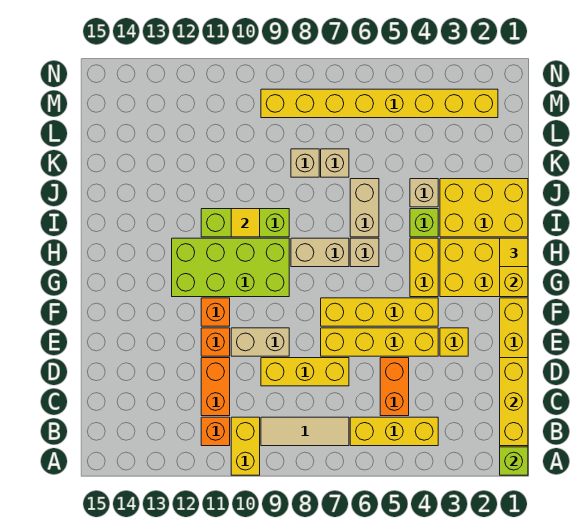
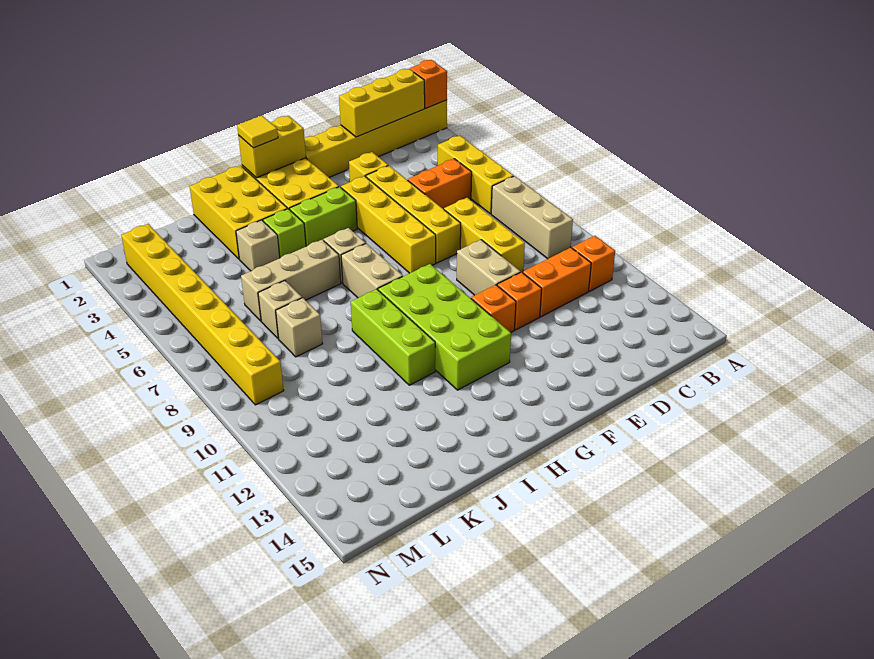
lime 1x1 brick [500,447,528,475] -> orange 1x1 brick [410,60,447,108]
yellow 1x2 brick [231,417,260,475] -> none
tan 1x3 tile [261,417,349,446] -> tan 1x3 brick [491,176,573,259]
yellow 1x2 brick [410,238,438,297] -> lime 1x2 brick [289,187,357,246]
tan 1x2 brick [350,179,379,237] -> tan 1x3 brick [241,240,341,321]
yellow 1x1 tile [231,209,260,237] -> none

